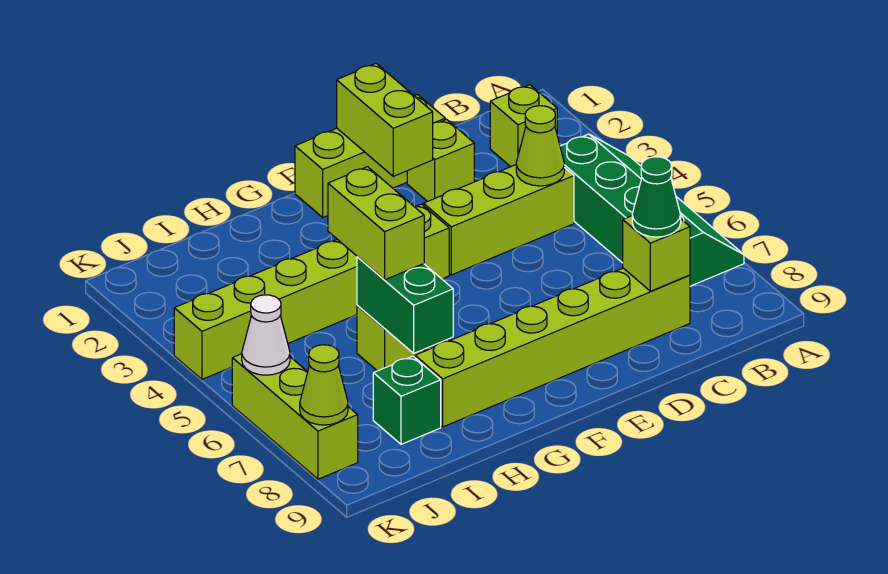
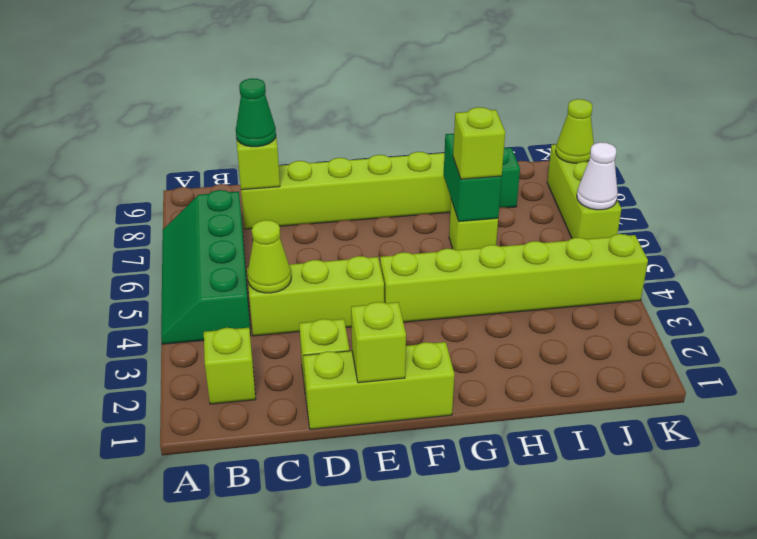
lime 1x2 brick [337,63,433,176] -> lime 1x1 brick [351,302,406,383]
lime 1x2 brick [328,167,424,280] -> lime 1x1 brick [453,107,505,179]

